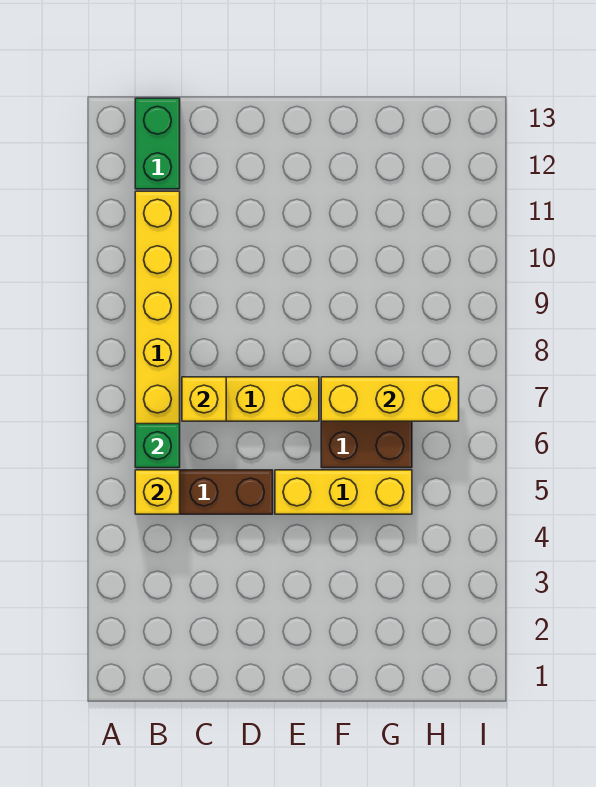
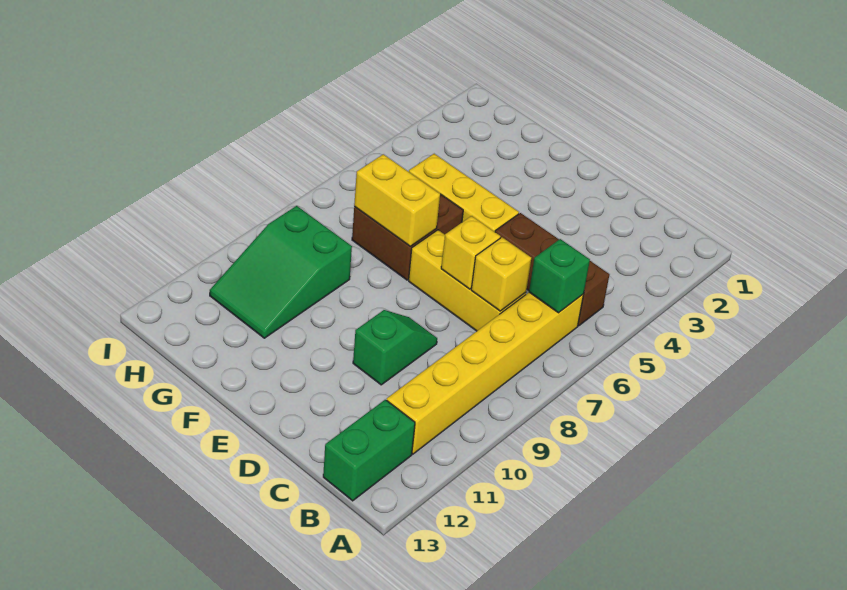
yellow 1x1 brick [135,470,180,514] -> yellow 1x1 brick moved to [441,216,501,289]
none -> green 1x2 slope [353,310,437,385]
yellow 1x3 brick [321,377,459,421] -> yellow 1x2 brick [354,154,440,246]
none -> green 2x3 slope [210,206,352,338]

